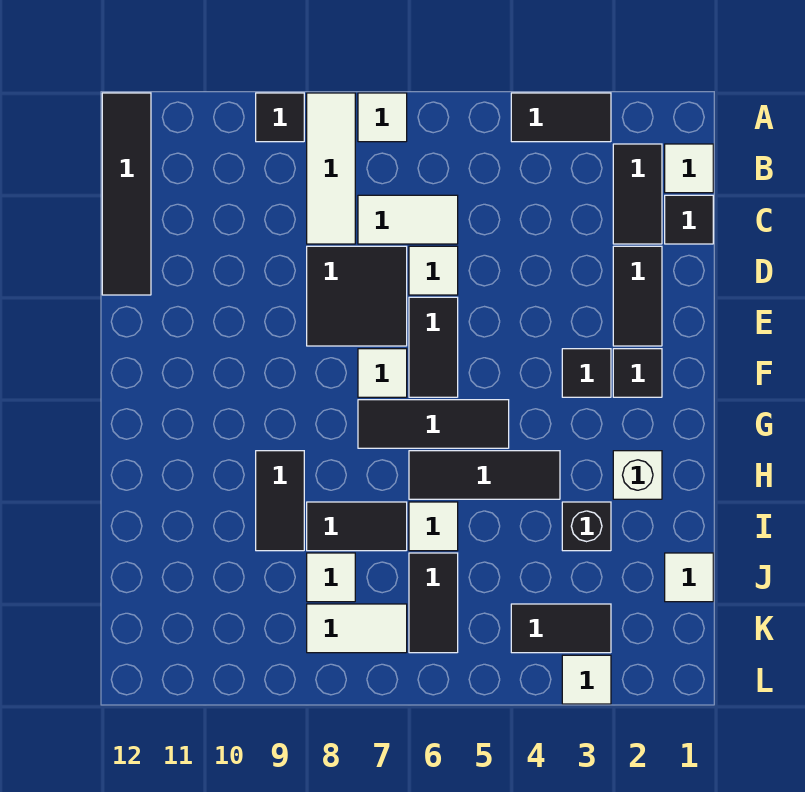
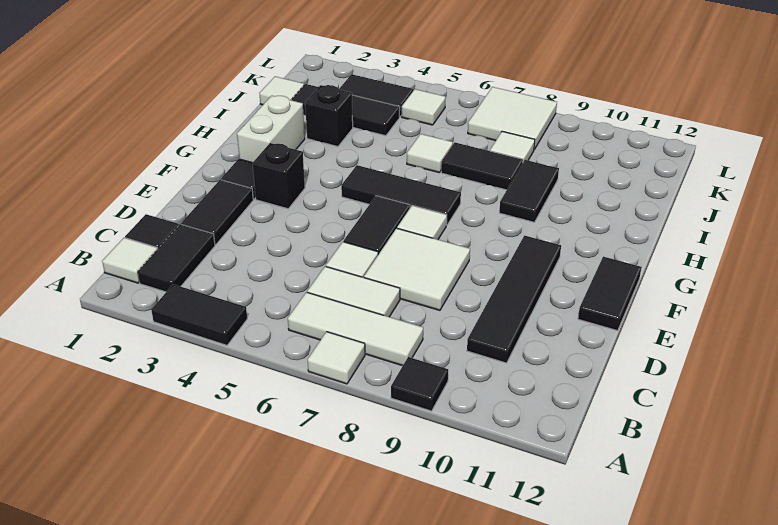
white 1x3 tile [307,93,355,244] -> white 1x3 tile turned to [288,292,423,366]
black 1x4 tile [102,93,151,295] -> black 1x4 tile moved to [467,236,561,363]
black 2x2 tile [307,246,407,346] -> white 2x2 tile [364,228,470,310]
black 1x1 tile [562,349,611,397] -> black 1x1 brick [253,143,305,209]
white 1x1 brick [613,451,662,499] -> white 1x2 brick [237,96,305,163]
black 1x3 tile [409,451,560,499] -> black 1x3 tile moved to [292,84,400,136]
black 1x2 tile [409,553,458,653] -> black 1x2 tile moved to [578,257,642,331]
white 1x2 tile [307,604,407,653] -> white 2x2 tile [468,87,557,149]
white 1x1 tile [562,655,611,704] -> white 1x1 tile moved to [402,89,446,125]

